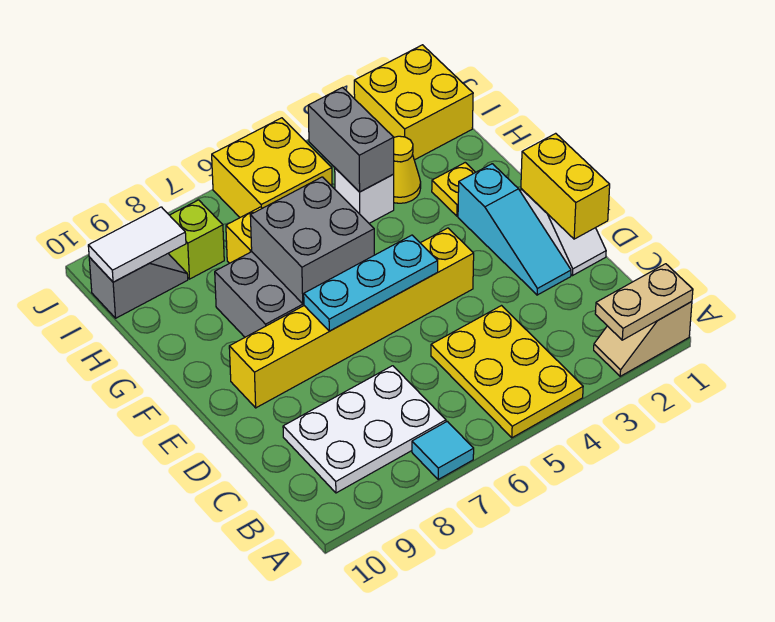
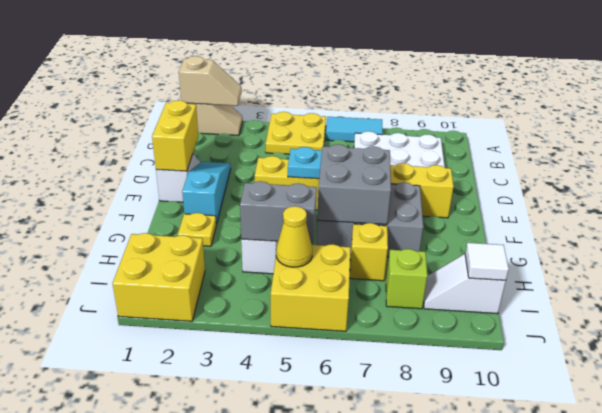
tan 1x2 plate [595,264,693,340] -> tan 1x2 slope [179,56,242,106]
yellow 2x3 plate [431,306,583,438] -> yellow 2x2 plate [266,112,326,154]
cyan 1x1 tile [412,421,474,480] -> cyan 1x2 tile [326,117,383,142]
yellow 1x1 cone [393,136,421,203] -> yellow 1x1 cone moved to [276,206,312,267]
grey 1x2 brick [308,88,394,192] -> grey 1x2 brick turned to [240,181,317,243]
grey 1x2 slope [89,254,188,318] -> white 1x2 slope [424,254,506,314]
white 1x2 tile [88,207,186,282] -> white 1x1 tile [465,243,509,280]

